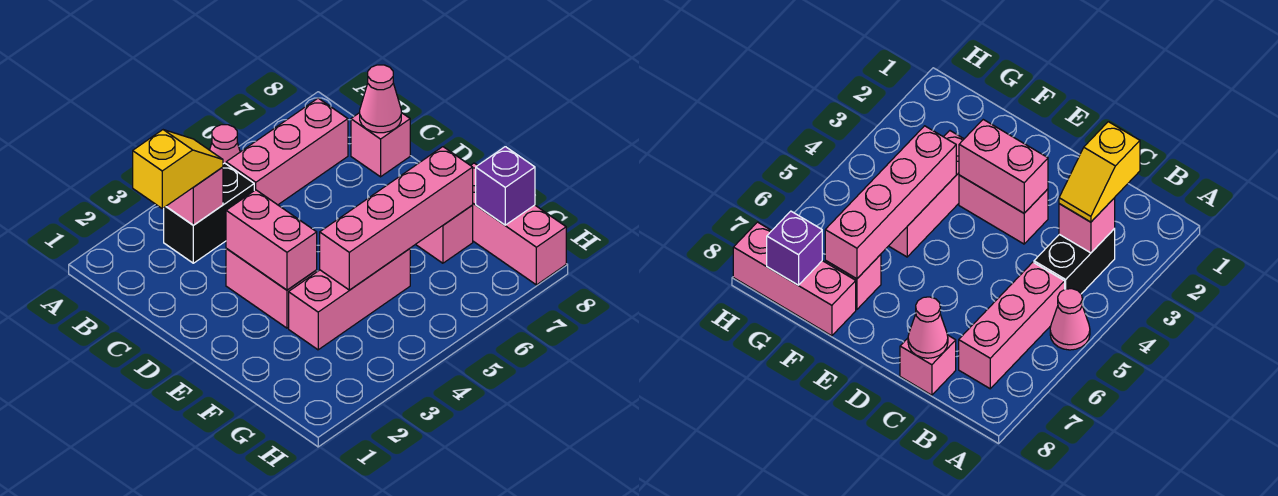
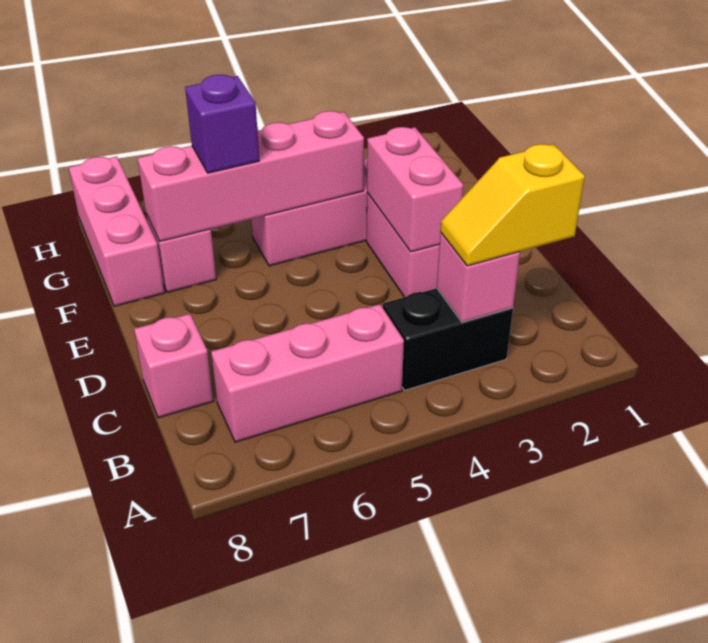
pink 1x1 cone [210,125,240,164] -> none
pink 1x1 cone [360,65,401,133] -> none
purple 1x1 brick [476,147,535,225] -> purple 1x1 brick moved to [185,75,259,173]

